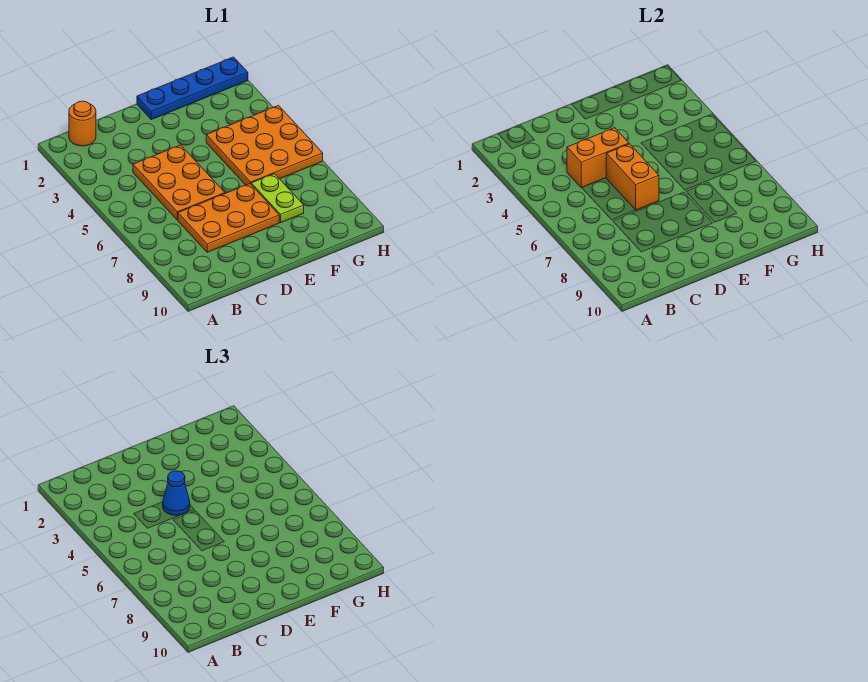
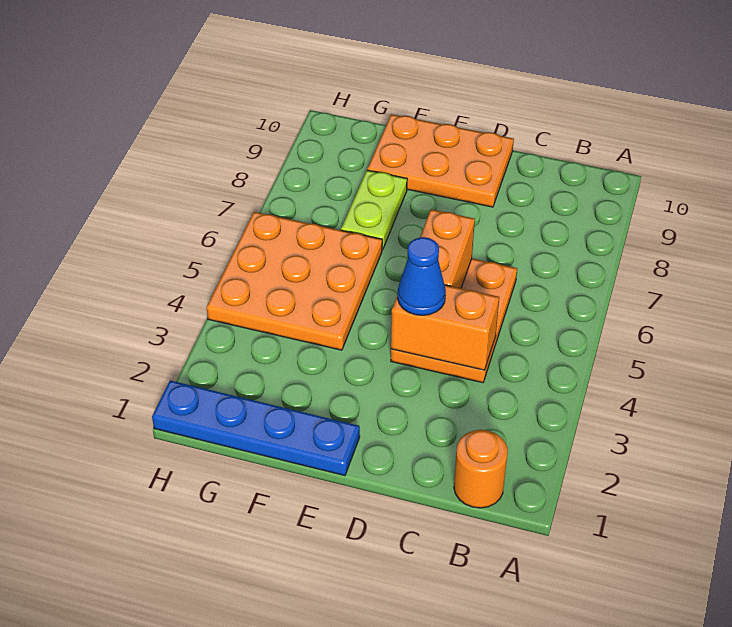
orange 2x3 plate [178,184,279,252] -> orange 2x3 plate moved to [367,114,514,207]

